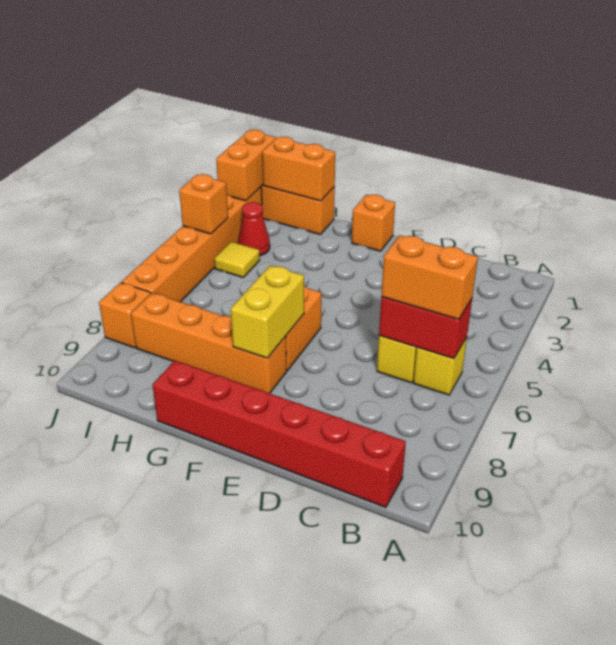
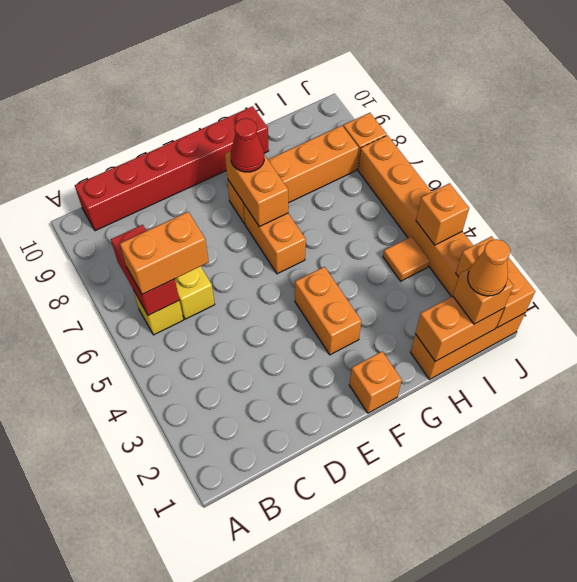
red 1x2 brick [379,297,472,359] -> red 1x2 brick turned to [111,225,179,315]
none -> orange 1x2 brick [295,267,361,355]
yellow 1x2 brick [231,265,304,358] -> orange 1x2 brick [225,151,288,227]
none -> orange 1x1 brick [453,268,514,324]
none -> orange 1x1 cone [468,239,510,296]
red 1x1 cone [238,202,270,256] -> red 1x1 cone moved to [231,118,264,172]
yellow 1x1 tile [214,242,260,278] -> orange 1x1 tile [383,237,429,281]

